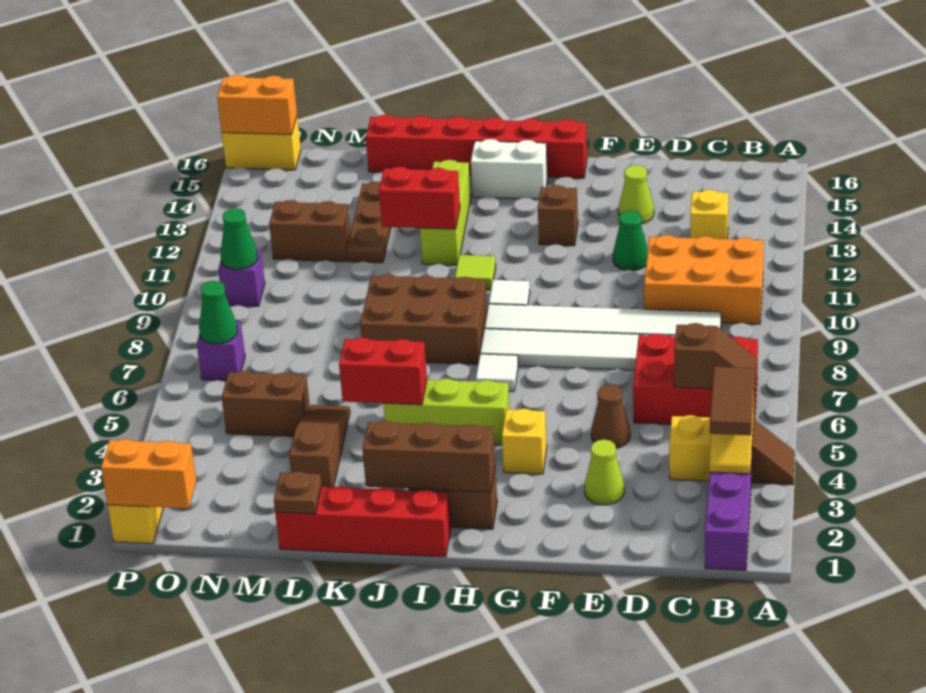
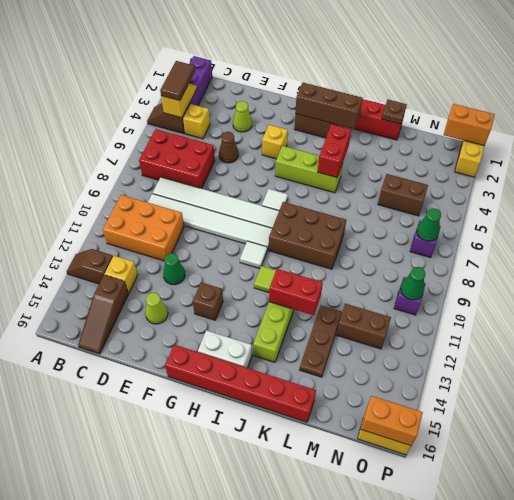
brown 1x2 slope [674,323,757,390] -> brown 1x2 slope moved to [67,249,113,284]
red 1x2 brick [339,338,427,405] -> red 1x2 brick turned to [318,124,351,178]
brown 1x3 slope [289,405,350,487] -> brown 1x3 slope moved to [78,275,129,354]

